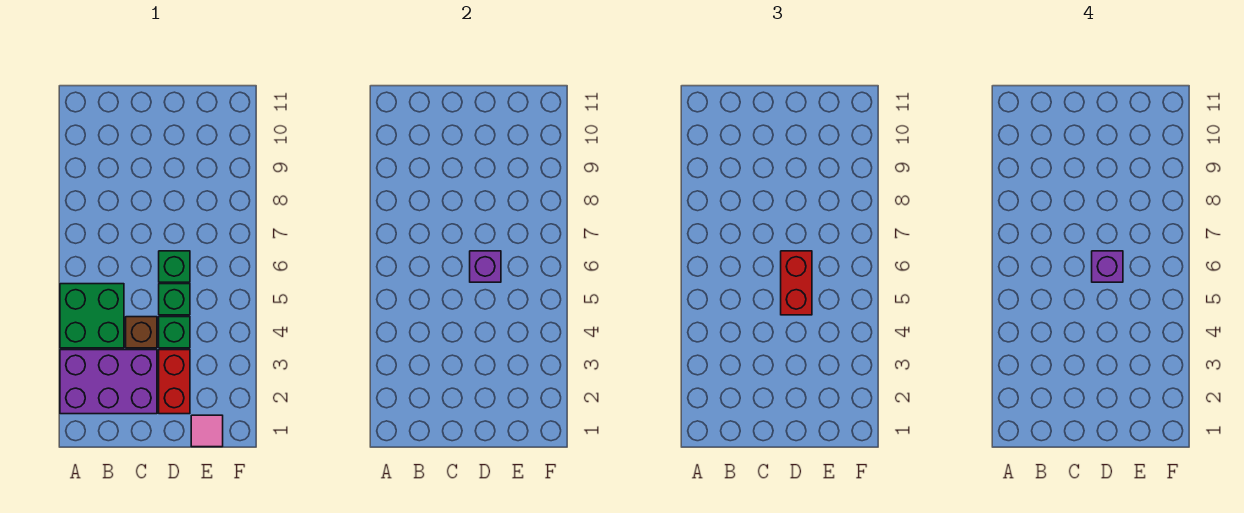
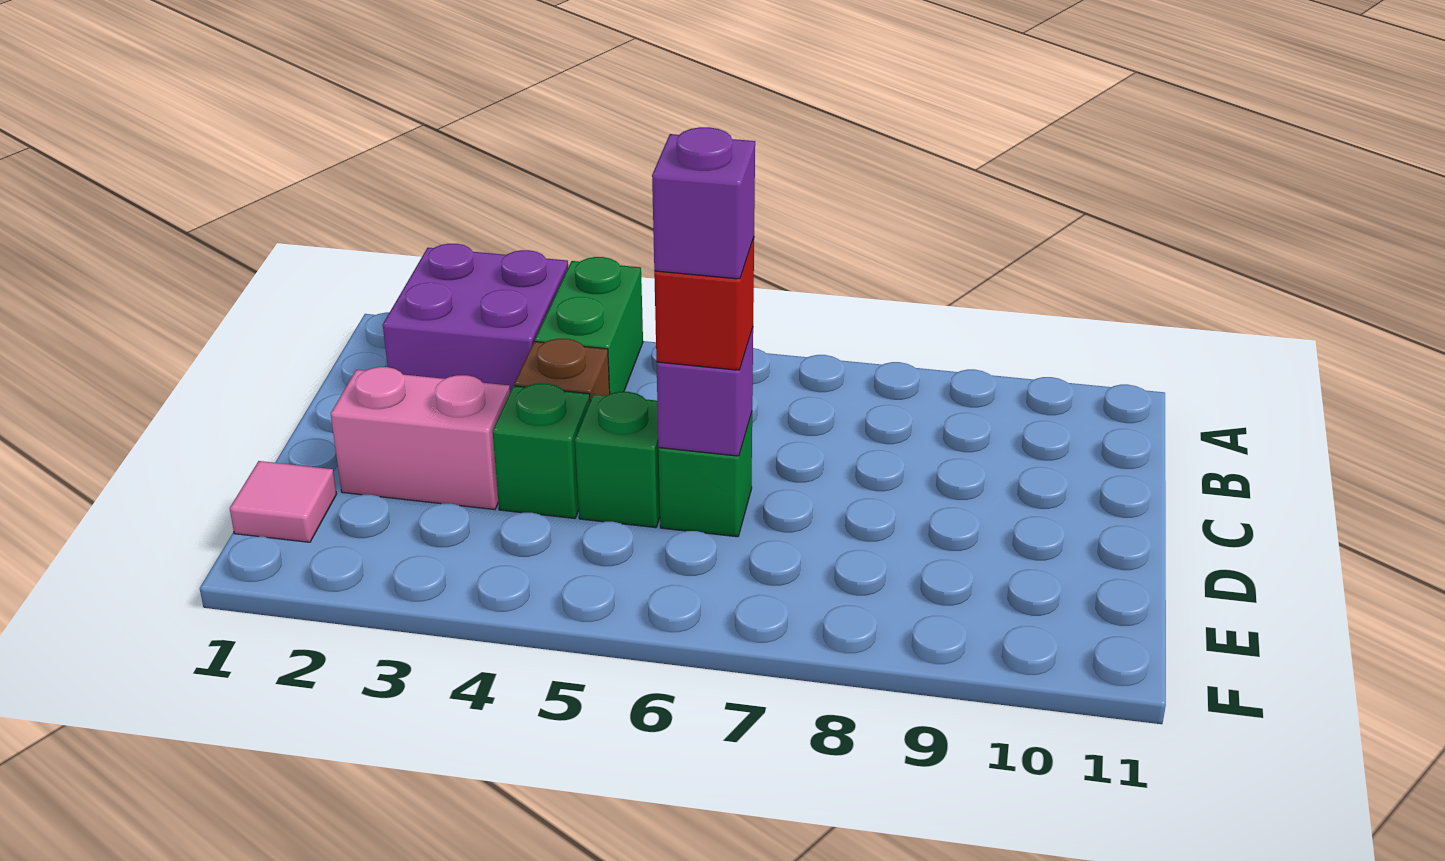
purple 2x3 brick [60,350,157,414] -> purple 2x2 brick [383,244,568,392]
green 2x2 brick [60,284,124,348] -> green 1x2 brick [535,257,643,394]
red 1x2 brick [159,350,190,414] -> pink 1x2 brick [331,367,510,510]
red 1x2 brick [781,251,812,315] -> red 1x1 brick [654,238,754,370]

